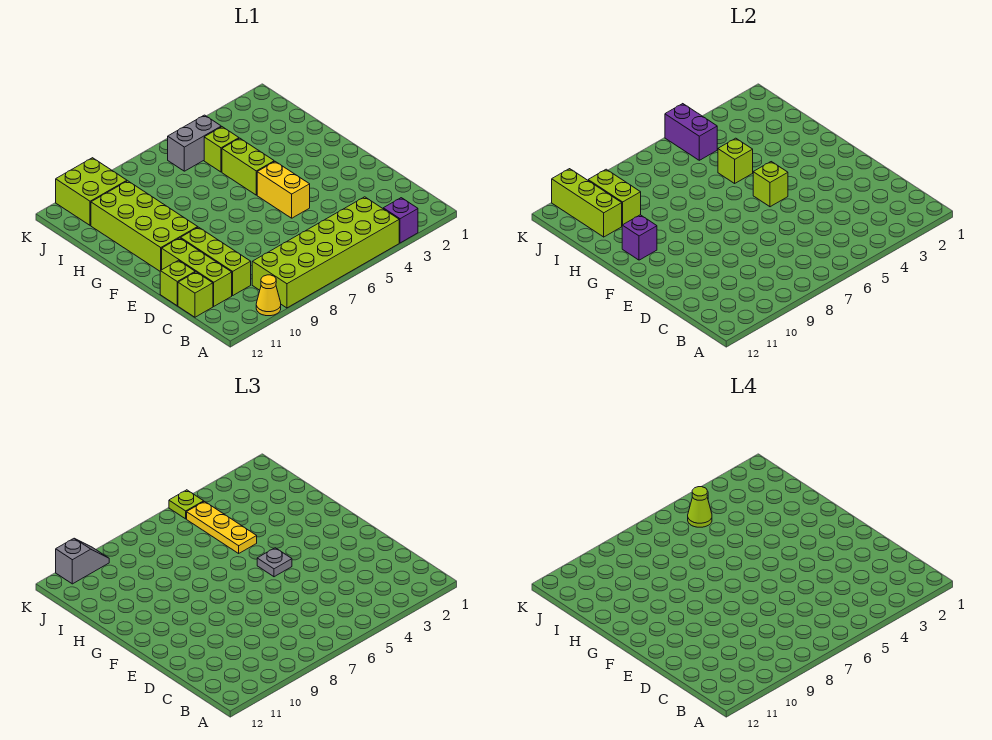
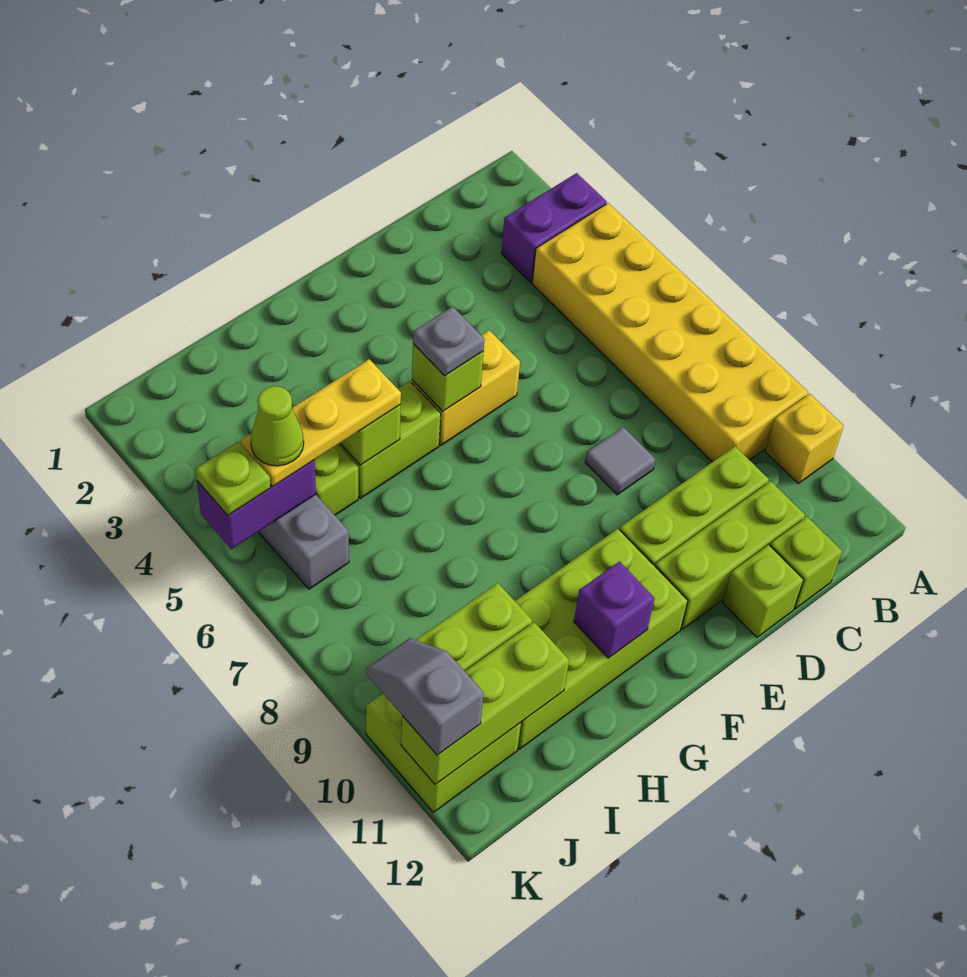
purple 1x1 brick [383,198,418,243] -> purple 1x2 brick [501,173,607,282]
lime 2x6 brick [252,197,399,308] -> yellow 2x6 brick [532,203,808,462]
yellow 1x1 cone [256,275,281,316] -> yellow 1x1 brick [765,394,844,483]
none -> grey 1x1 tile [585,427,655,495]

